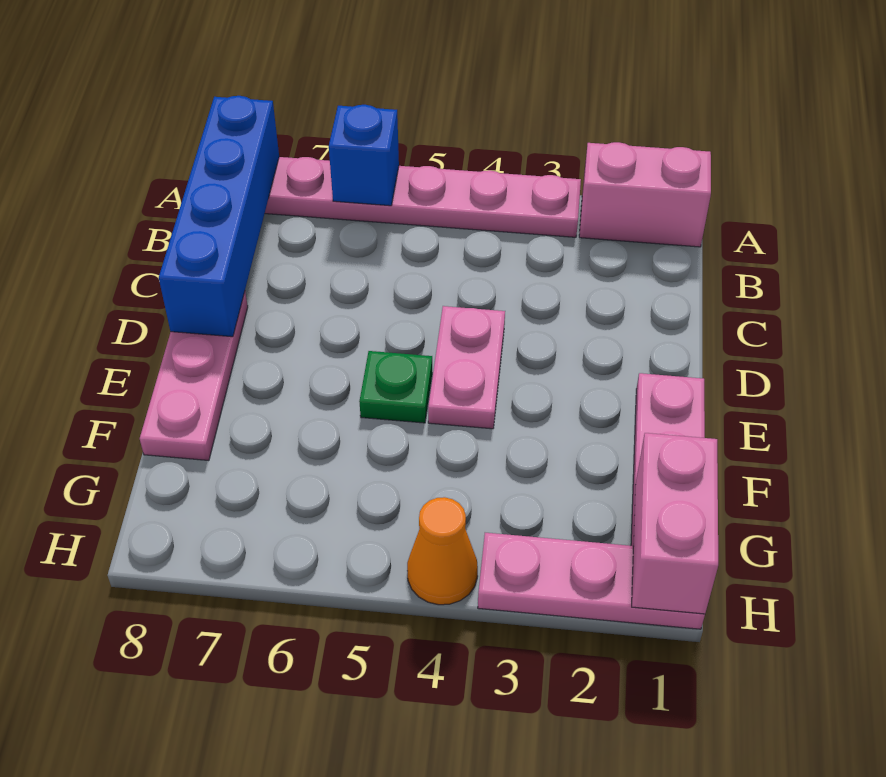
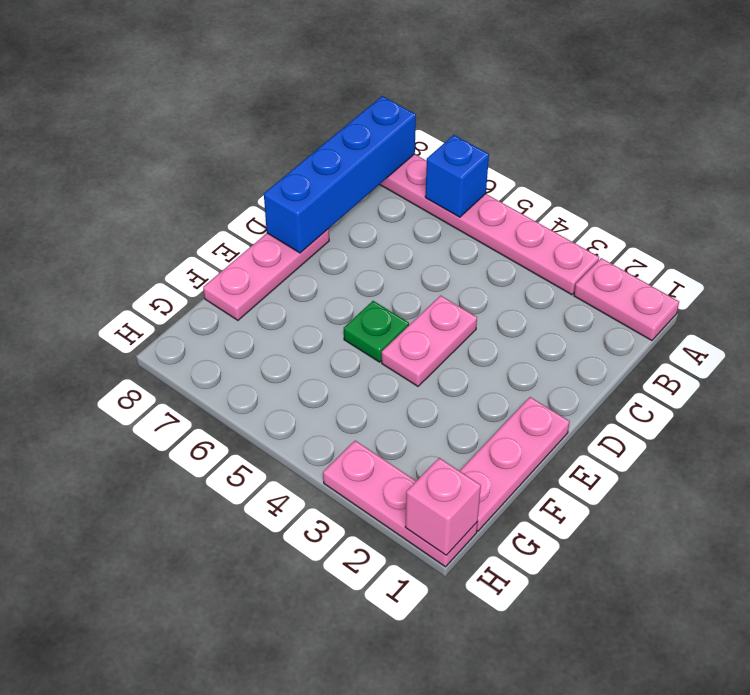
pink 1x2 brick [579,142,711,247] -> pink 1x2 plate [574,258,679,341]
pink 1x2 brick [632,433,718,614] -> pink 1x1 brick [405,458,481,555]
orange 1x1 cone [407,497,478,605] -> none

